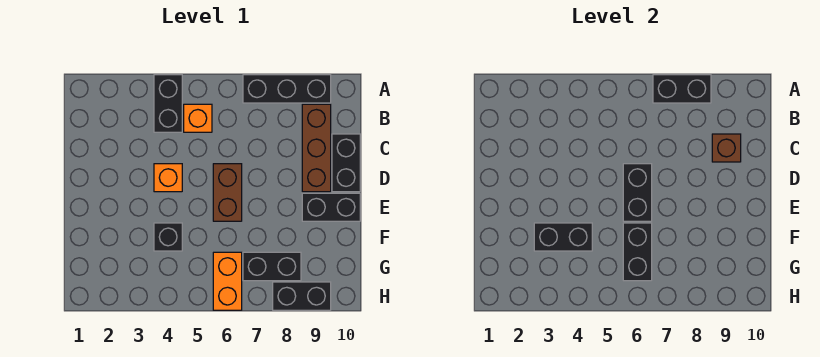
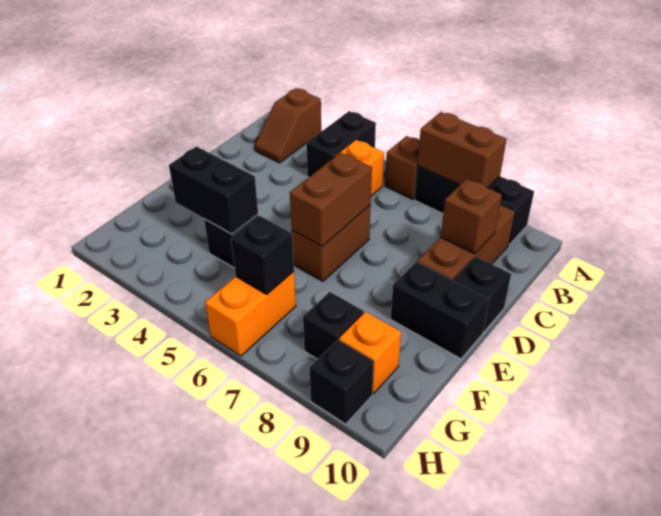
none -> brown 1x2 slope [255,88,321,163]
none -> brown 1x1 brick [385,136,420,199]
black 1x2 brick [653,75,711,103] -> brown 1x2 brick [418,112,506,188]
black 1x2 brick [332,134,360,192] -> black 1x1 brick [454,256,511,332]
orange 1x1 brick [154,164,182,192] -> orange 1x1 brick moved to [339,312,401,394]
black 1x2 brick [623,164,652,221] -> brown 1x2 brick [290,153,372,246]
black 1x2 brick [623,223,652,281] -> black 1x1 brick [231,216,294,294]
black 1x2 brick [243,252,301,281] -> black 1x1 brick [303,292,364,359]
black 1x2 brick [273,282,331,310] -> black 1x1 brick [309,340,374,424]

